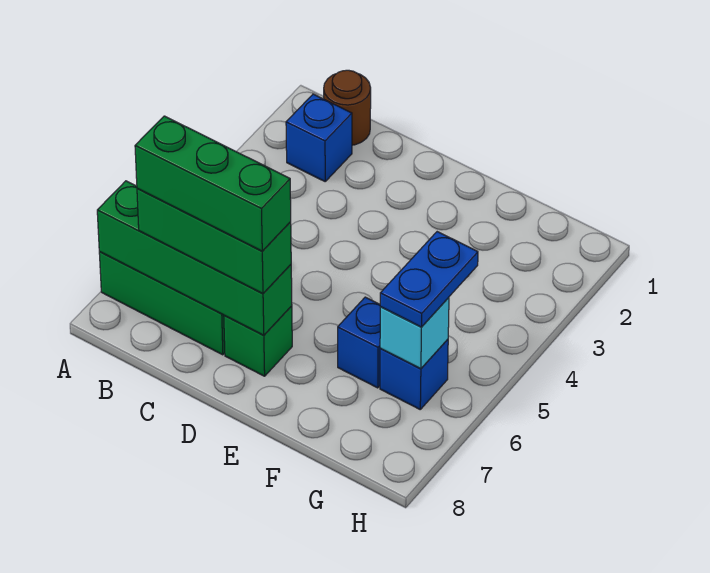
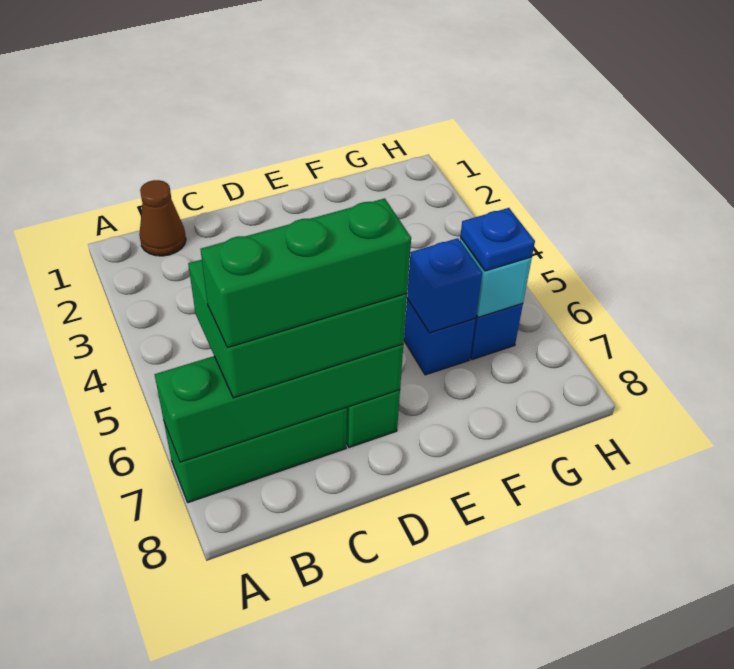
brown 1x1 round brick [324,70,371,145] -> brown 1x1 cone [139,180,186,256]
blue 1x1 brick [286,94,352,181] -> blue 1x1 brick moved to [407,238,482,333]
green 1x3 brick [137,189,291,293] -> green 2x3 brick [188,260,407,398]
blue 1x2 plate [380,232,478,327] -> blue 1x1 plate [460,208,535,271]

